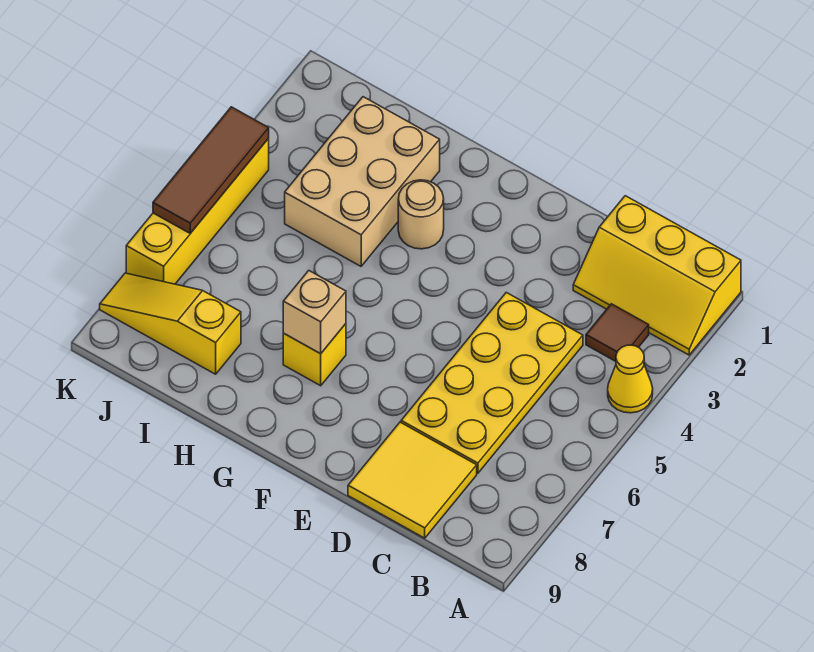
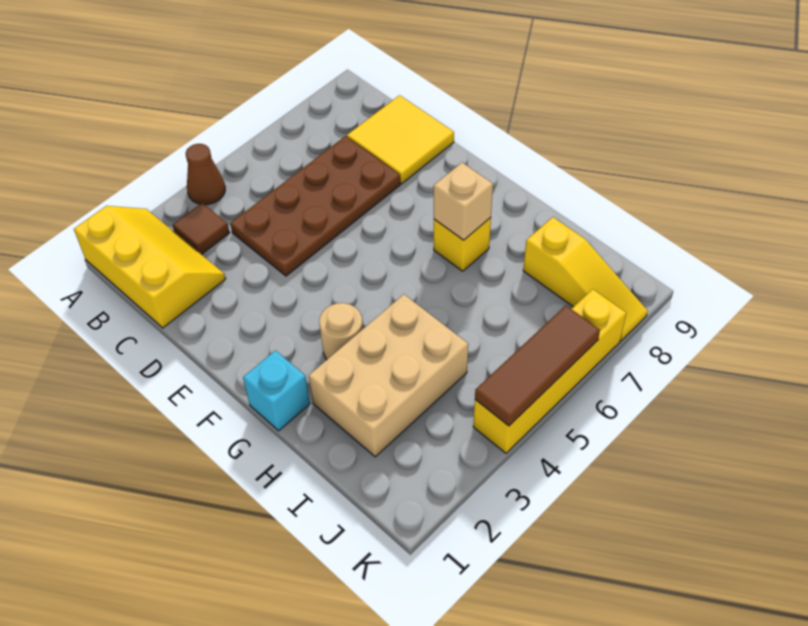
yellow 1x1 cone [608,345,653,413] -> brown 1x1 cone [186,144,225,205]
yellow 2x4 plate [401,292,583,473] -> brown 2x4 plate [230,136,400,276]
none -> cyan 1x1 brick [243,350,310,431]

